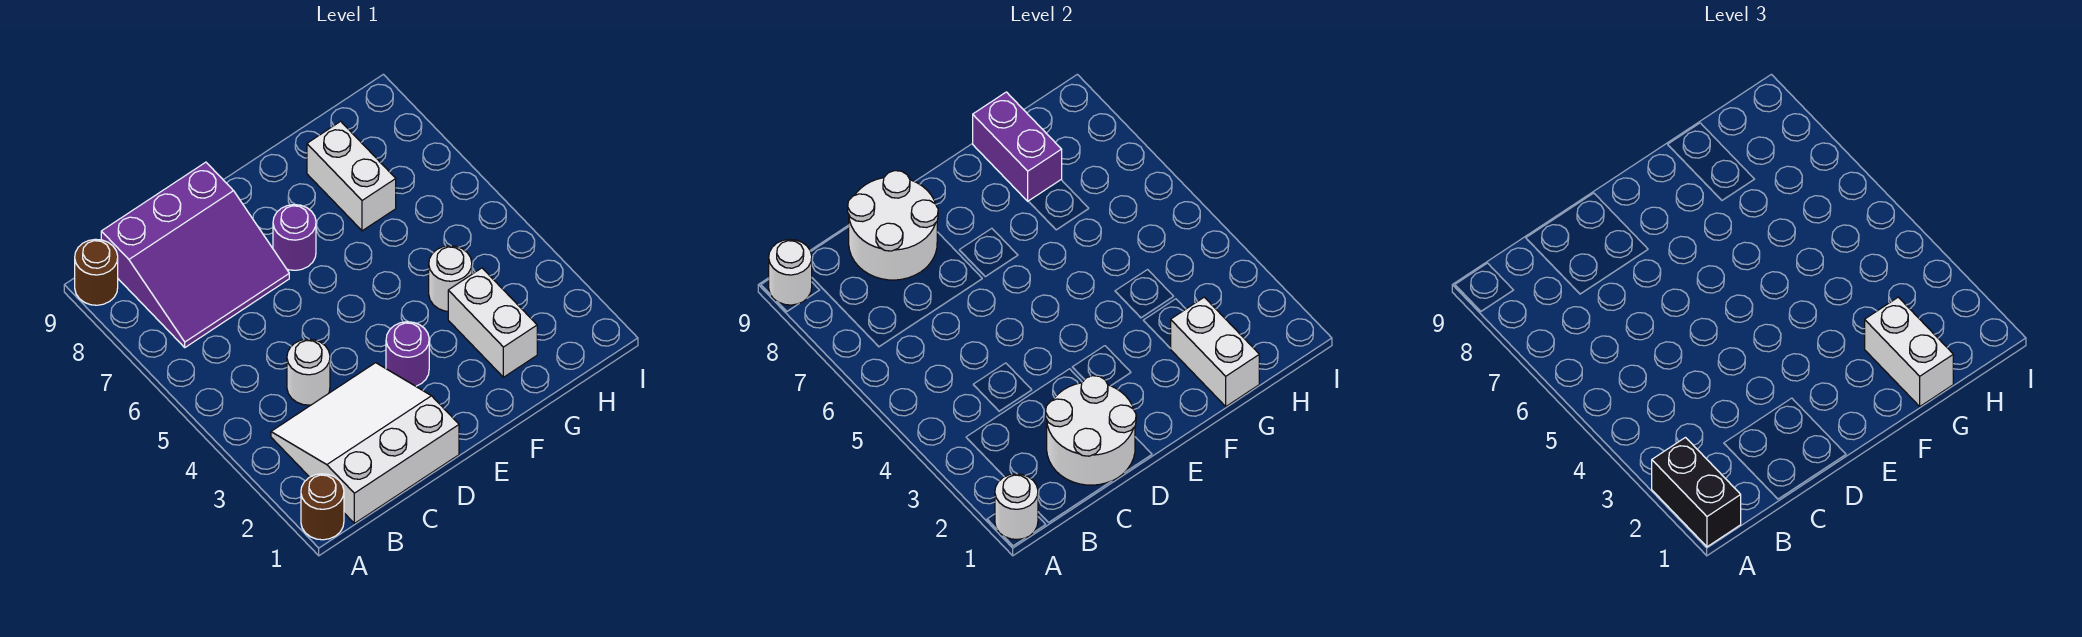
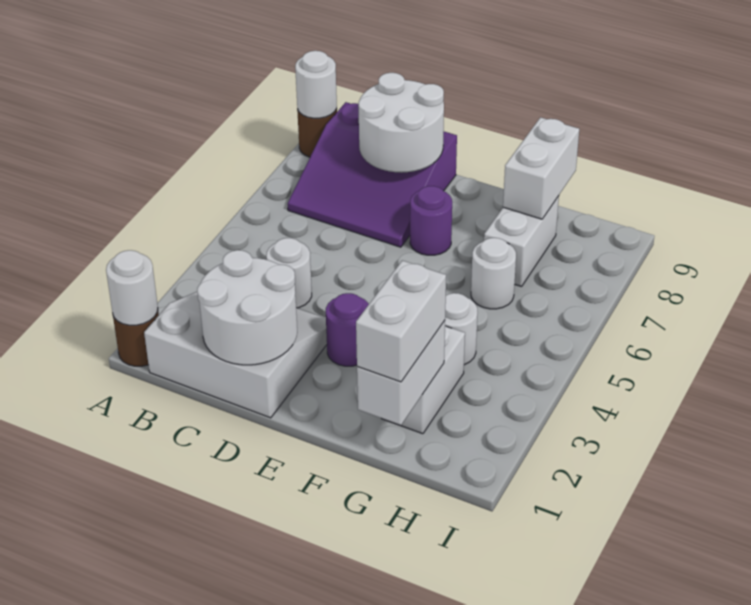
black 1x2 brick [1652,438,1741,547] -> none
none -> white 1x1 round brick [471,238,516,309]
purple 1x2 brick [973,92,1062,201] -> white 1x2 brick [503,117,579,219]

